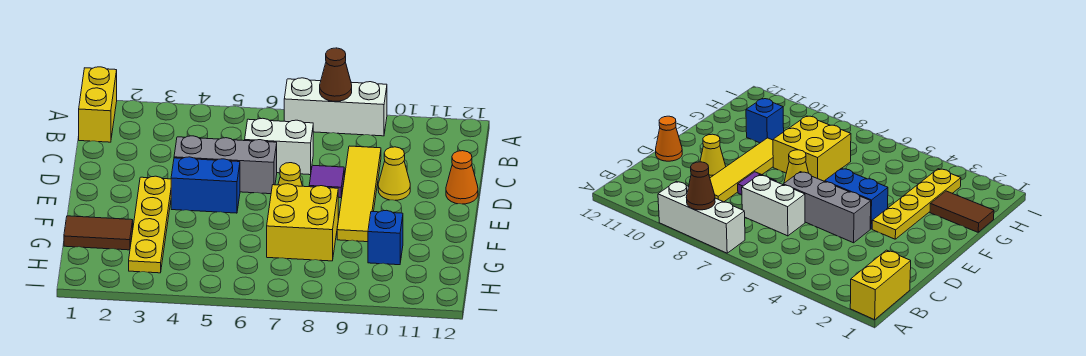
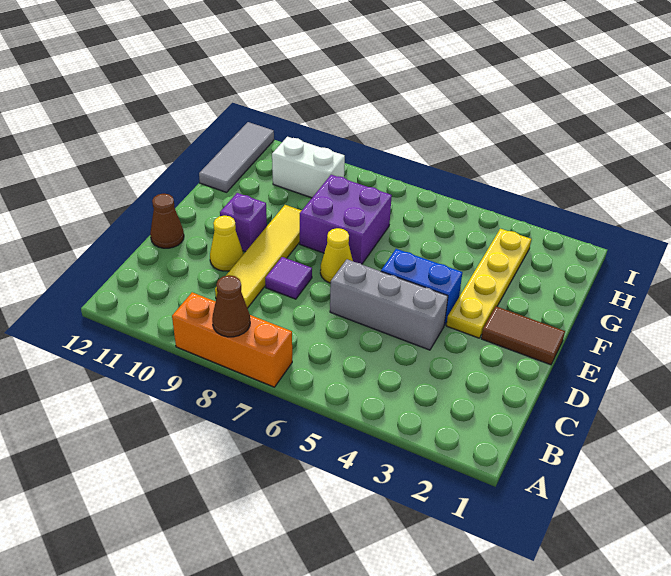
yellow 1x2 brick [79,67,117,142] -> none
white 1x3 brick [284,78,387,136] -> orange 1x3 brick [172,292,292,387]
white 1x2 brick [245,118,313,175] -> white 1x2 brick moved to [272,137,345,198]
orange 1x1 cone [446,151,478,204] -> brown 1x1 cone [150,194,184,248]
none -> purple 1x1 brick [220,193,267,252]
yellow 2x2 brick [267,184,338,261] -> purple 2x2 brick [300,175,392,264]
brown 1x2 tile [64,216,133,250] -> brown 1x2 tile moved to [481,306,565,365]
blue 1x1 brick [368,210,403,265] -> none
none -> grey 1x3 tile [199,122,274,192]

